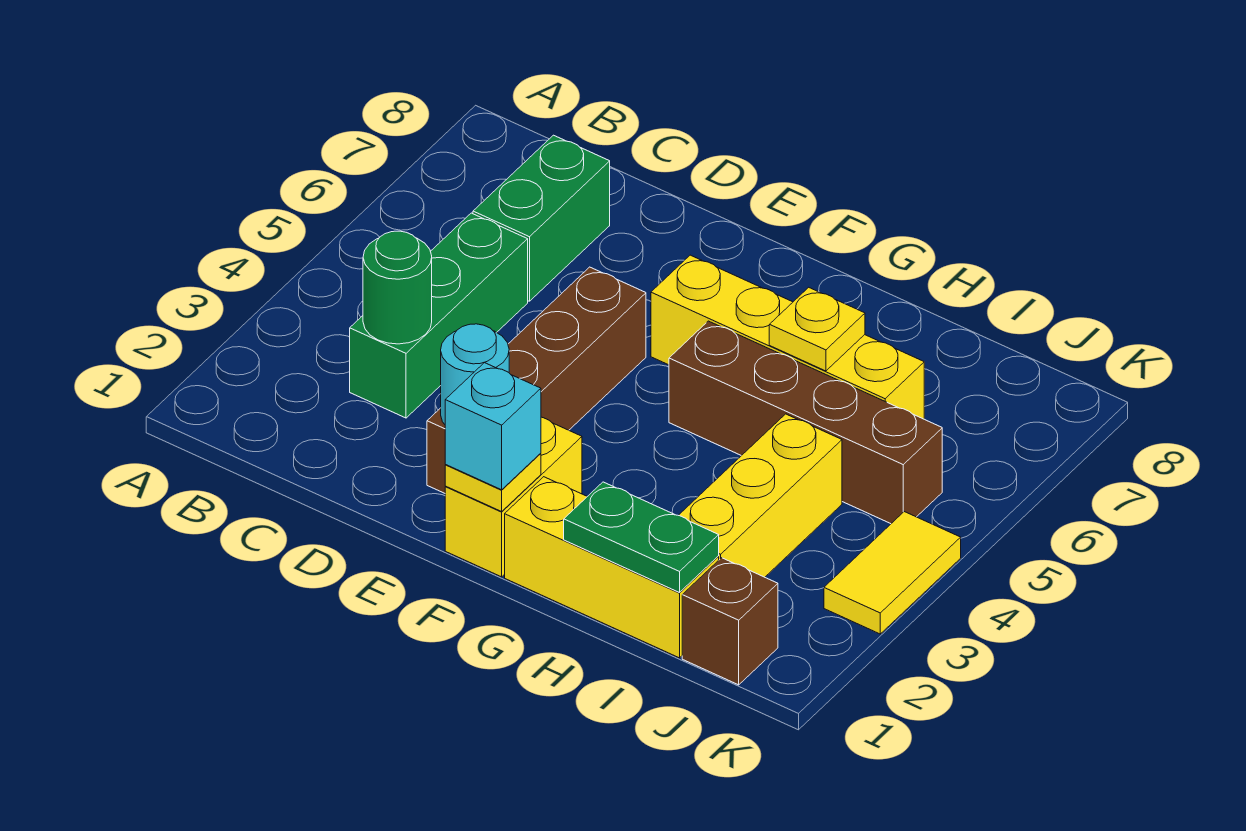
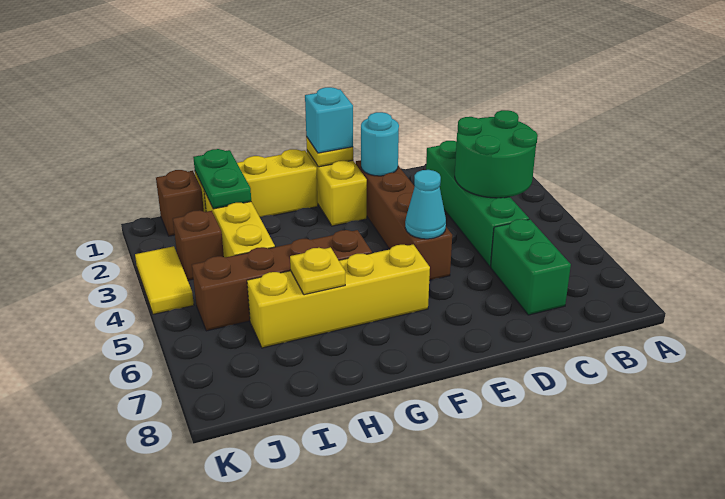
green 1x3 brick [350,213,528,418] -> green 1x4 brick [426,141,529,267]
green 1x1 round brick [363,231,432,344] -> green 2x2 round brick [455,110,538,198]
none -> cyan 1x1 cone [405,170,446,239]
green 1x2 plate [564,482,719,593] -> green 1x2 plate turned to [193,149,251,209]
none -> brown 1x1 brick [173,210,224,280]

